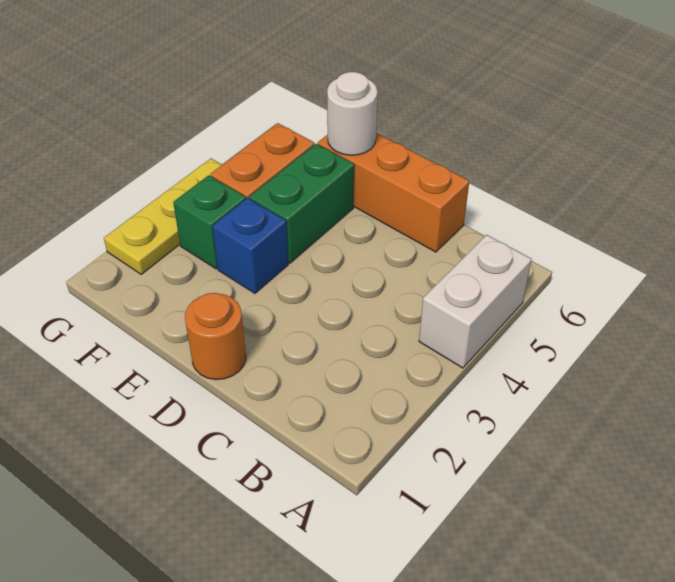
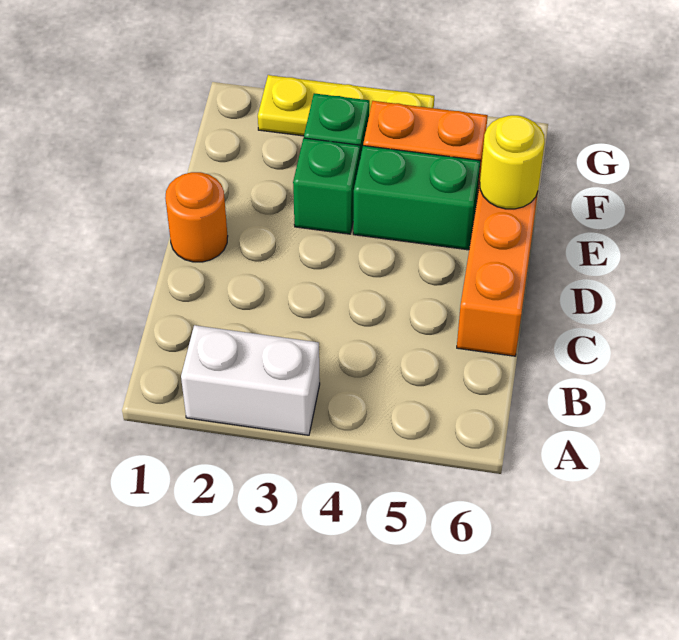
white 1x2 brick [419,235,532,368] -> white 1x2 brick moved to [181,325,320,435]
blue 1x1 brick [212,198,288,293] -> green 1x1 brick [293,138,360,234]
white 1x1 round brick [327,72,378,155] -> yellow 1x1 round brick [480,115,545,209]

